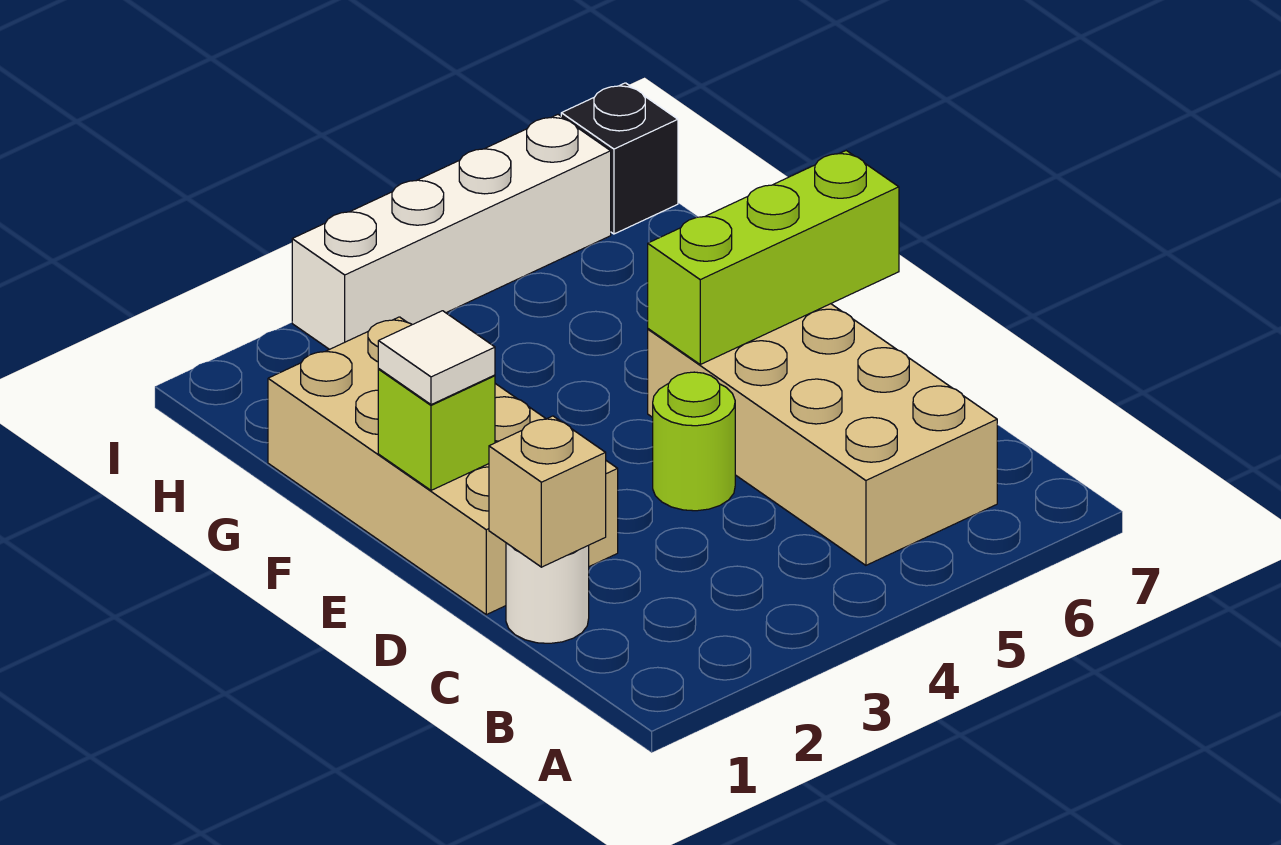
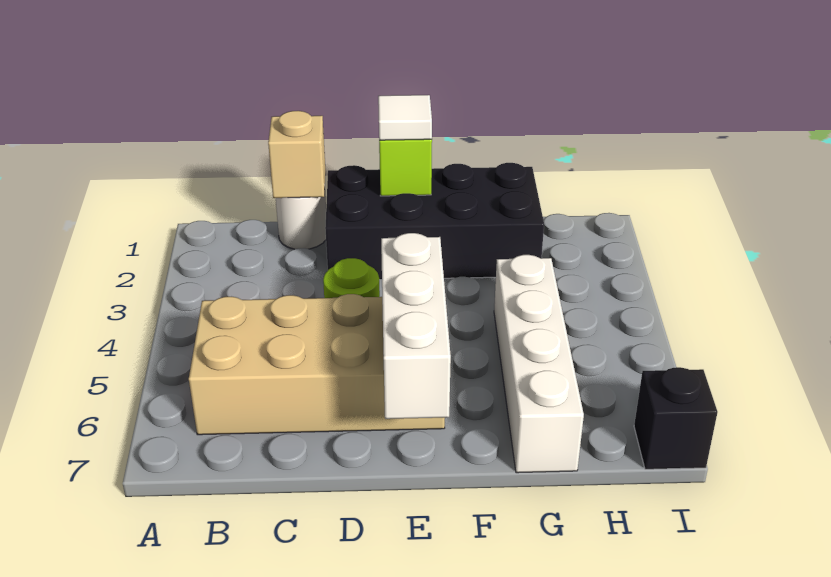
tan 2x4 brick [268,317,618,615] -> black 2x4 brick [325,163,544,280]
lime 1x3 brick [648,151,899,364] -> white 1x3 brick [381,233,451,419]
white 1x4 brick [292,115,611,350] -> white 1x4 brick moved to [494,255,584,473]

